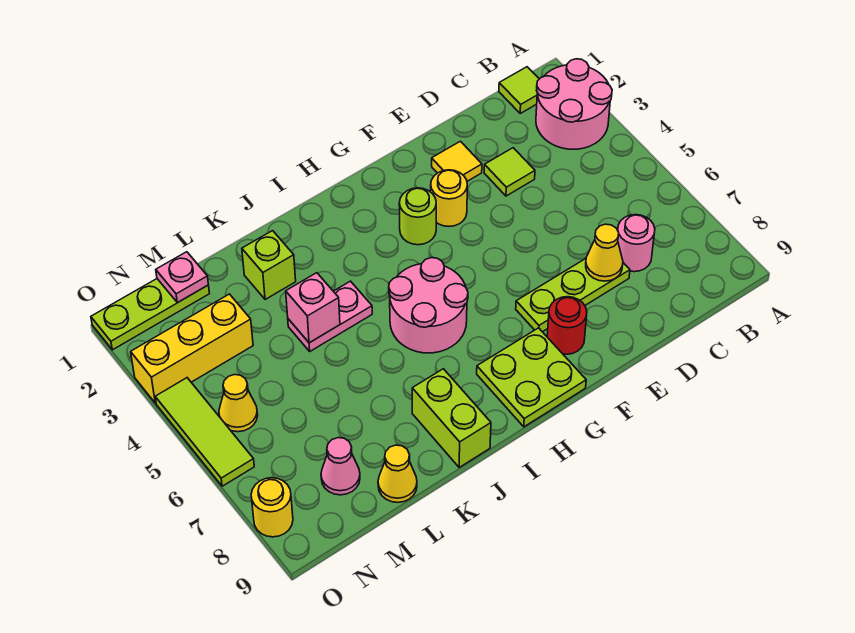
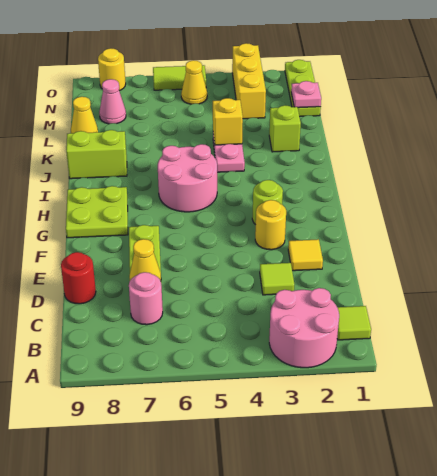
red 1x1 round brick [547,297,587,354] -> red 1x1 round brick moved to [61,252,96,304]
pink 1x1 brick [286,273,340,343] -> yellow 1x1 brick [213,98,243,145]
lime 1x3 tile [155,378,254,486] -> lime 1x2 tile [153,65,206,90]

